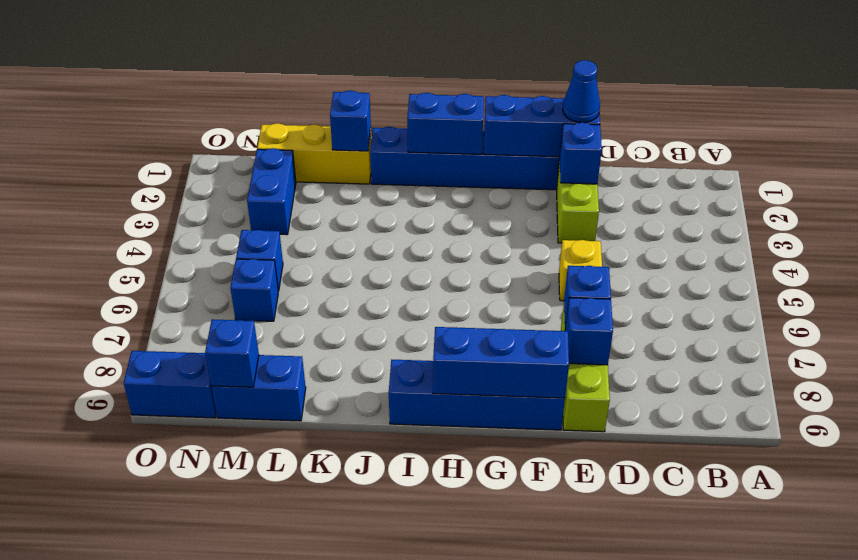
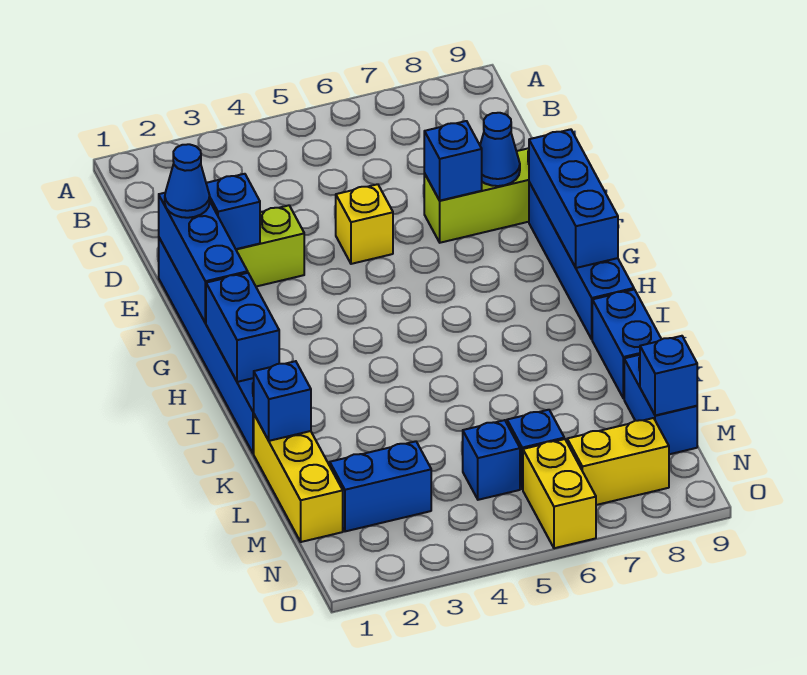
blue 1x1 brick [565,298,613,365] -> blue 1x1 cone [480,113,520,186]
none -> yellow 1x2 brick [523,439,596,548]
none -> yellow 1x2 brick [567,418,669,505]
blue 1x2 brick [124,351,216,418] -> blue 1x2 brick moved to [592,290,661,399]

